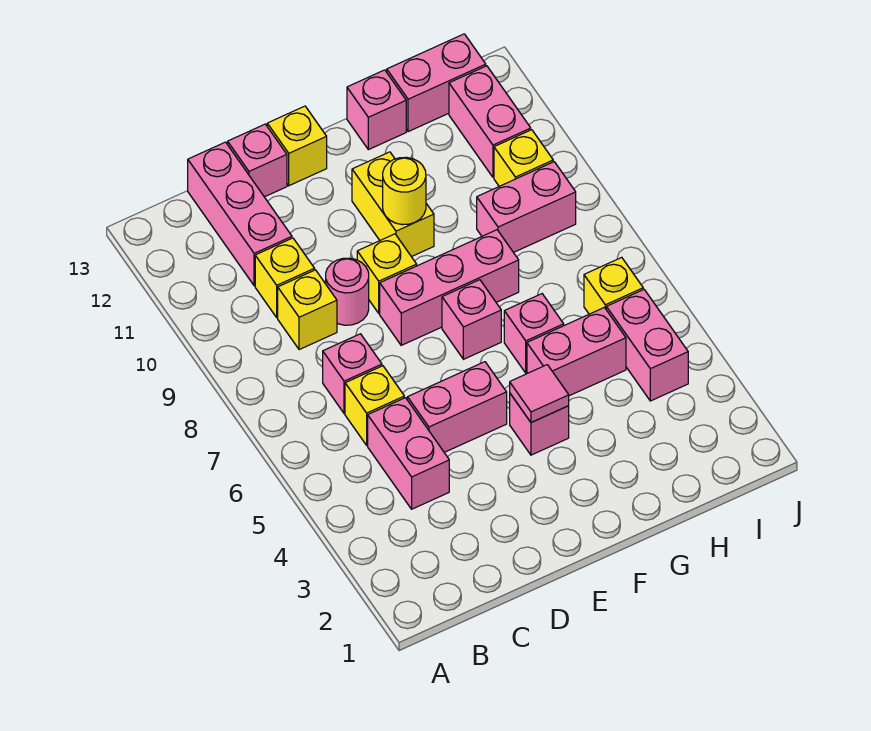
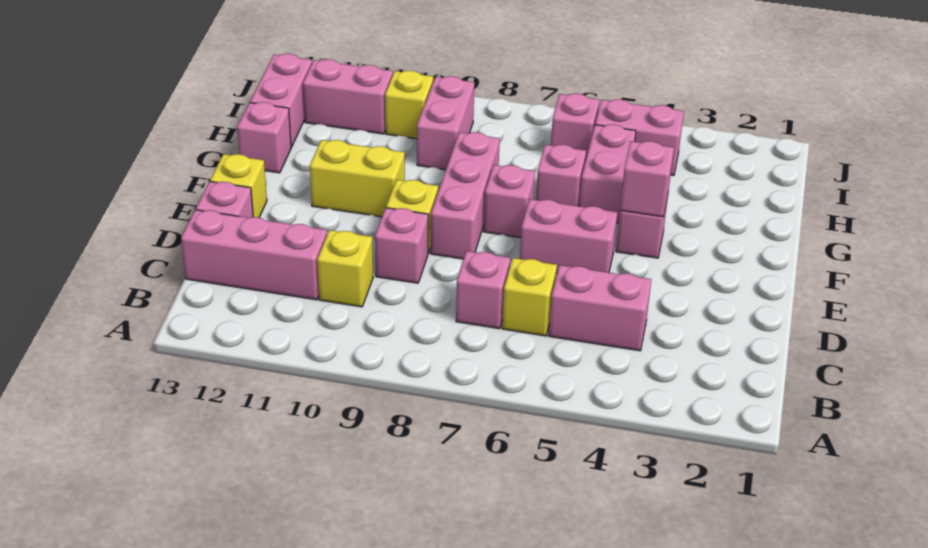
yellow 1x1 brick [278,270,337,350] -> none
pink 1x2 brick [407,362,507,452] -> pink 1x2 brick turned to [520,199,617,273]
pink 1x1 round brick [326,258,369,325] -> pink 1x1 brick [375,208,428,283]
pink 1x1 tile [510,365,569,423] -> pink 1x1 brick [620,141,674,217]
yellow 1x1 round brick [383,157,426,225] -> none
yellow 1x1 brick [584,257,643,314] -> pink 1x1 brick [551,93,599,161]

